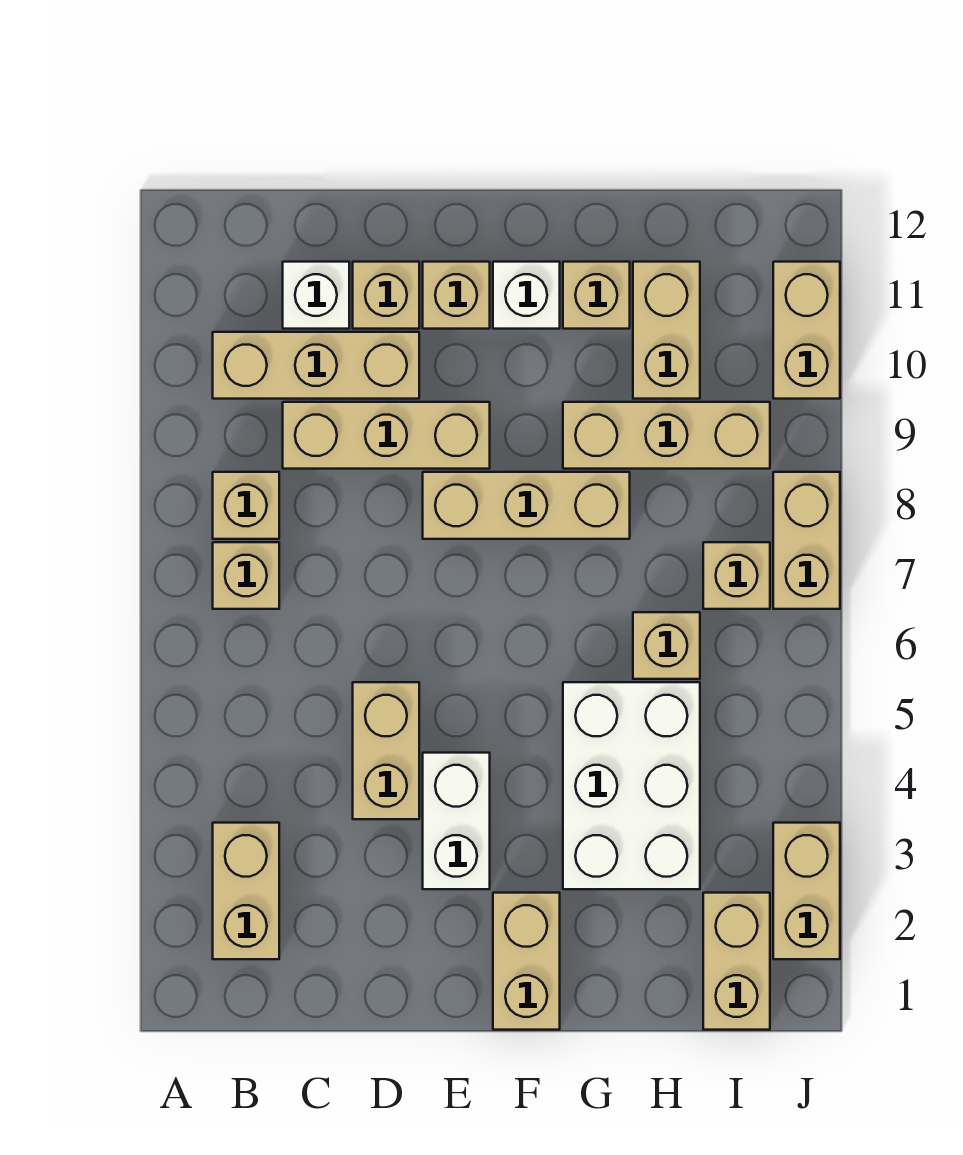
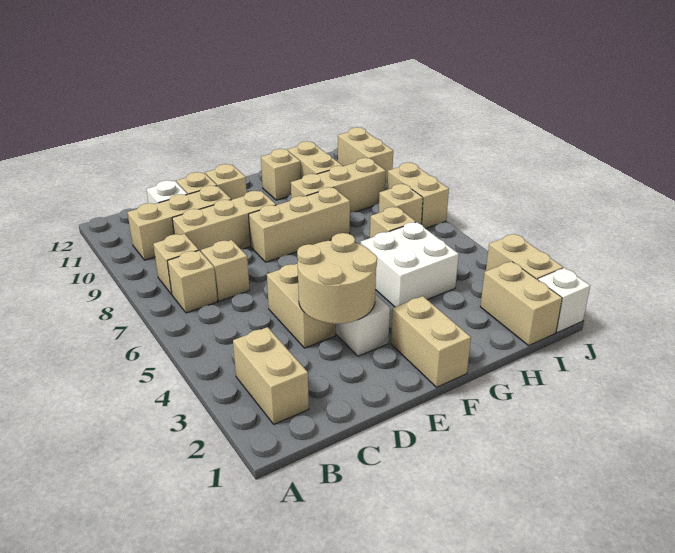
none -> tan 1x1 brick [201,240,250,301]
none -> tan 2x2 round brick [297,233,377,324]
white 1x1 brick [493,262,560,329] -> white 1x1 brick moved to [538,268,590,333]
white 2x3 brick [563,682,700,889] -> white 2x2 brick [361,222,459,307]

